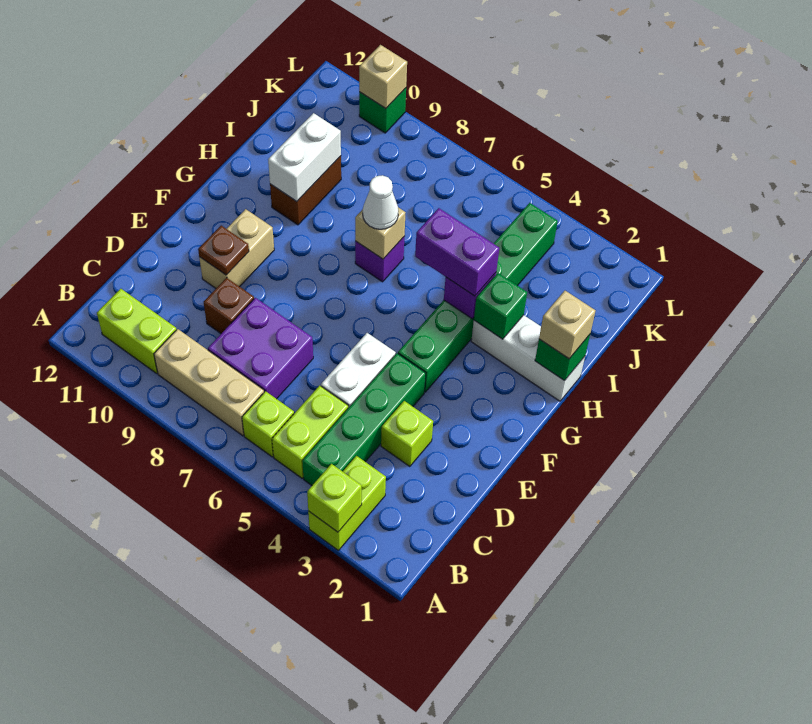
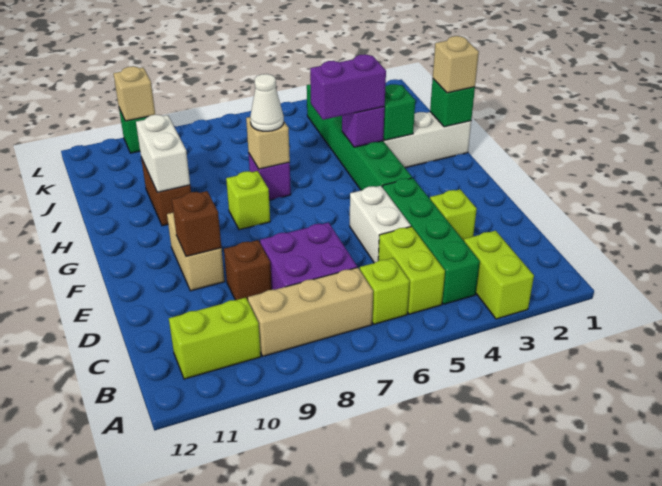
lime 1x1 brick [307,464,362,532] -> lime 1x1 brick moved to [226,171,270,230]
brown 1x1 plate [198,226,249,275] -> brown 1x1 brick [172,191,221,257]

